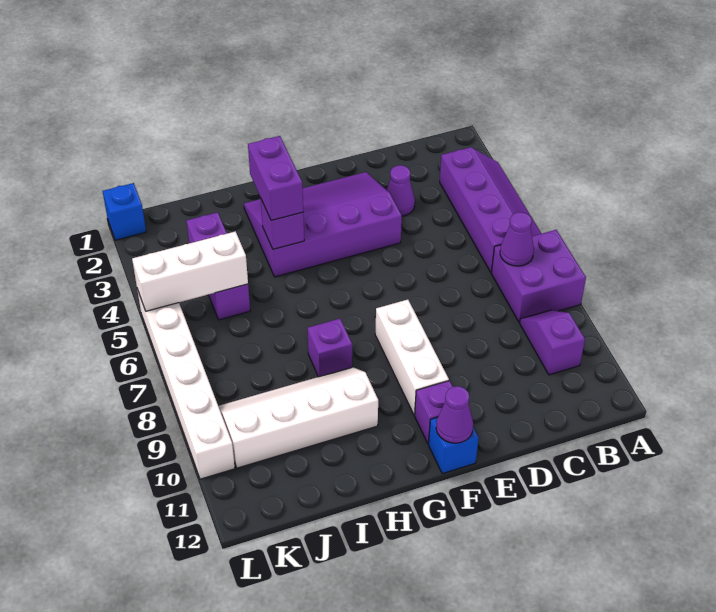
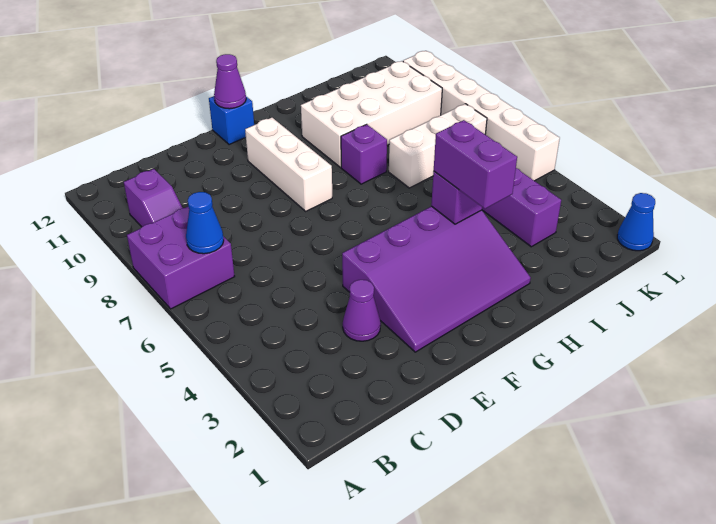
purple 2x4 slope [440,147,542,273] -> none
purple 1x1 cone [500,212,534,266] -> blue 1x1 cone [186,192,224,254]
purple 1x1 brick [415,381,453,444] -> none
white 2x4 slope [218,367,378,468] -> white 2x4 brick [301,61,442,168]
white 1x3 brick [132,231,248,311] -> white 1x3 brick moved to [389,104,487,188]
blue 1x1 brick [103,183,146,240] -> blue 1x1 cone [617,193,655,251]

